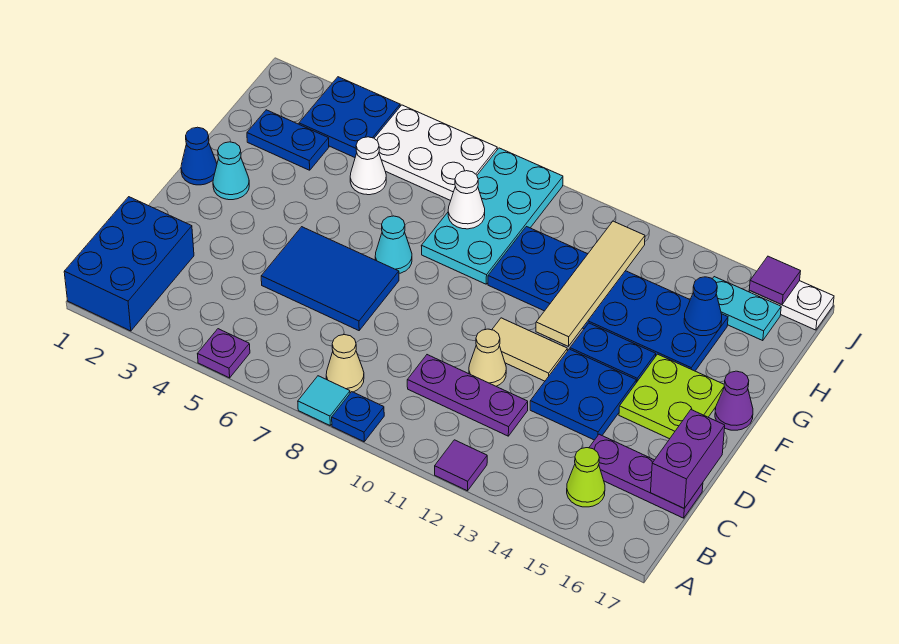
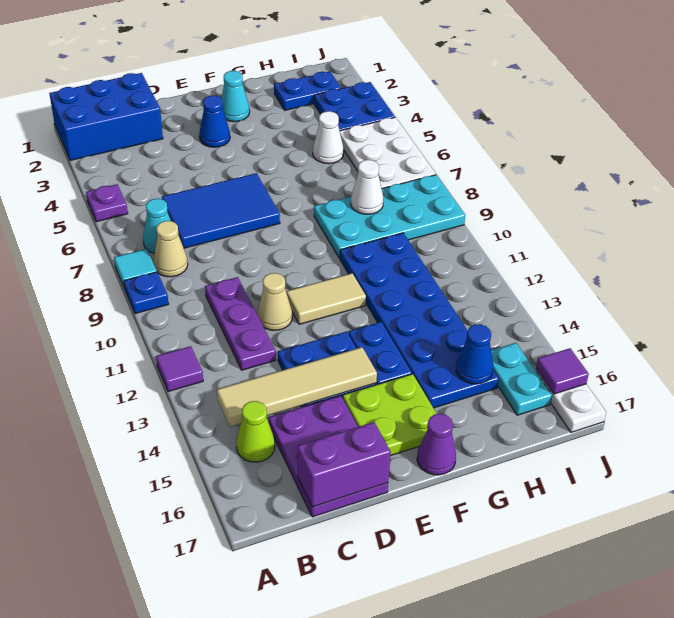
purple 1x3 plate [589,434,703,518] -> purple 2x3 plate [269,396,388,517]
blue 2x3 tile [261,227,399,331] -> blue 2x3 tile turned to [162,173,280,248]
tan 1x2 tile [492,318,567,381] -> tan 1x2 tile turned to [286,273,366,324]
blue 1x1 cone [181,127,217,185] -> blue 1x1 cone moved to [199,96,230,147]
cyan 1x1 cone [375,216,412,273] -> cyan 1x1 cone moved to [143,199,171,253]
tan 1x4 tile [536,221,645,346] -> tan 1x4 tile moved to [217,347,377,427]
blue 1x2 plate [247,110,329,170] -> blue 1x2 plate turned to [274,71,341,110]

